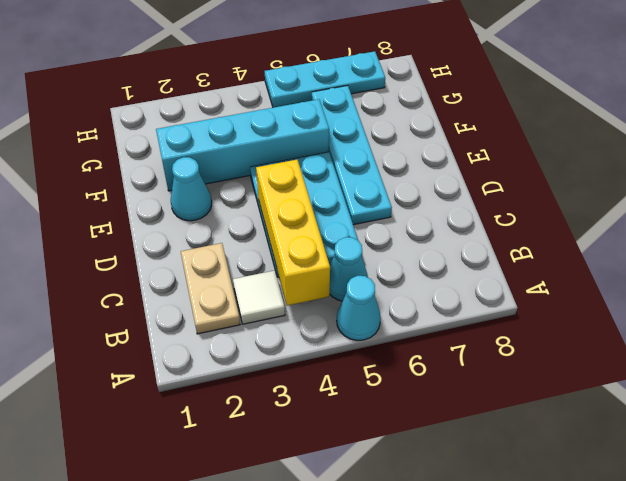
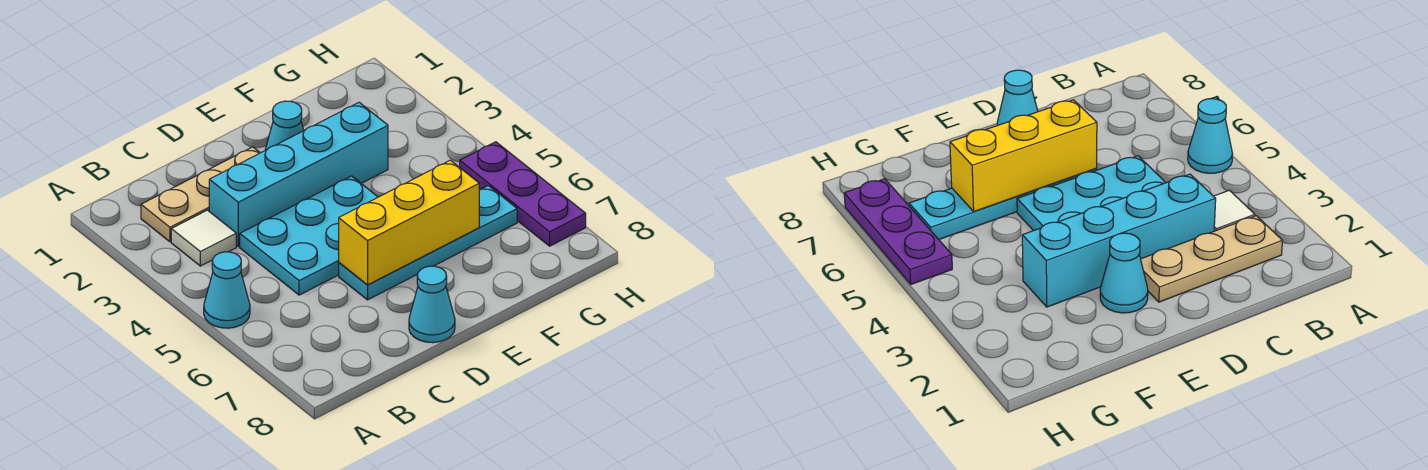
tan 1x2 plate [181,243,240,334] -> tan 1x3 plate [141,147,260,242]
yellow 1x3 brick [256,160,330,306] -> yellow 1x3 brick moved to [339,160,479,285]
cyan 1x1 cone [330,237,368,301] -> cyan 1x1 cone moved to [409,266,455,343]
cyan 1x4 brick [156,99,329,191] -> cyan 1x4 brick turned to [209,103,388,246]
cyan 1x3 plate [265,51,385,108] -> purple 1x3 plate [460,142,586,246]

